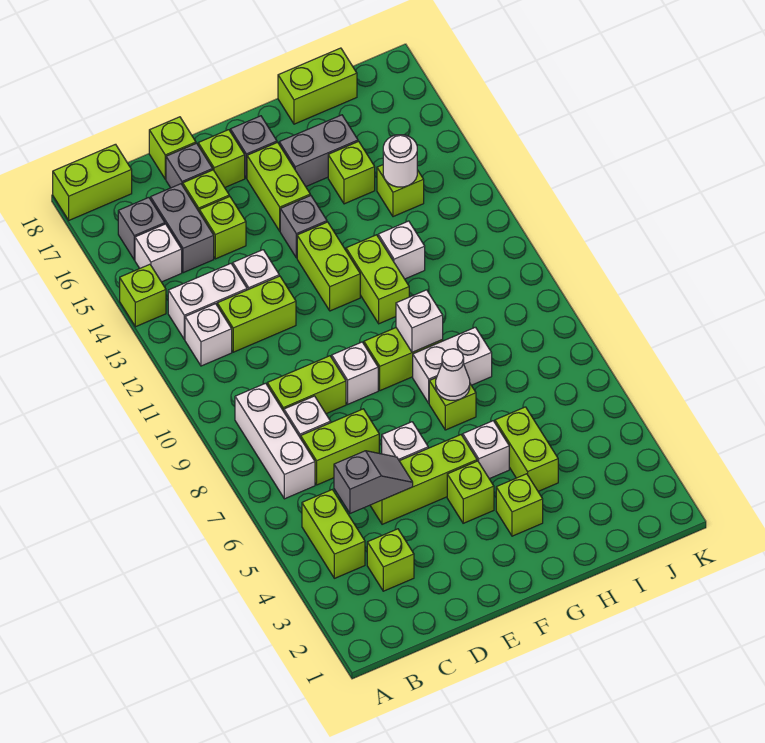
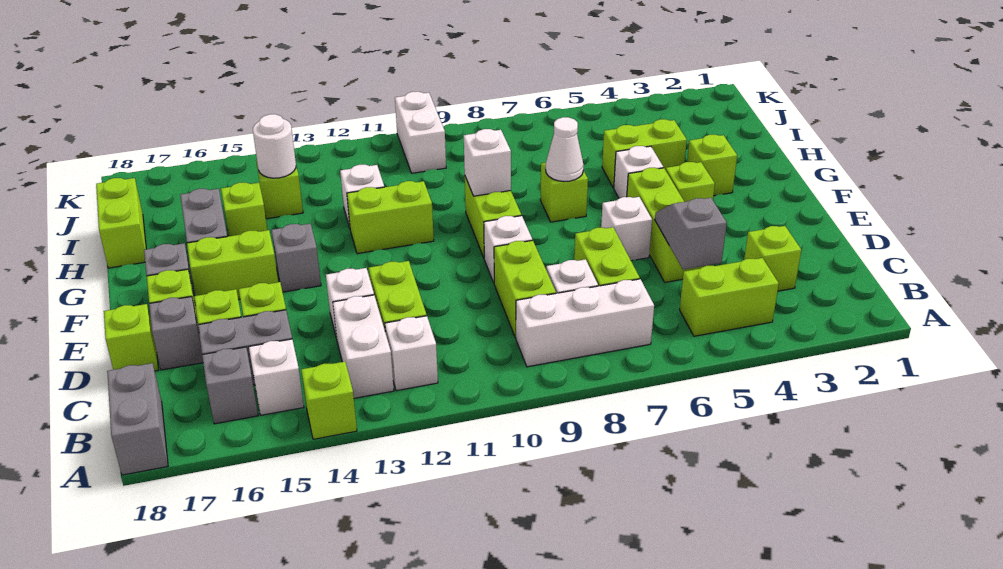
lime 1x2 brick [53,144,132,220] -> grey 1x2 brick [107,363,168,475]
lime 1x2 brick [297,222,360,311] -> none
white 1x2 brick [413,327,492,403] -> white 1x2 brick moved to [395,92,446,173]

